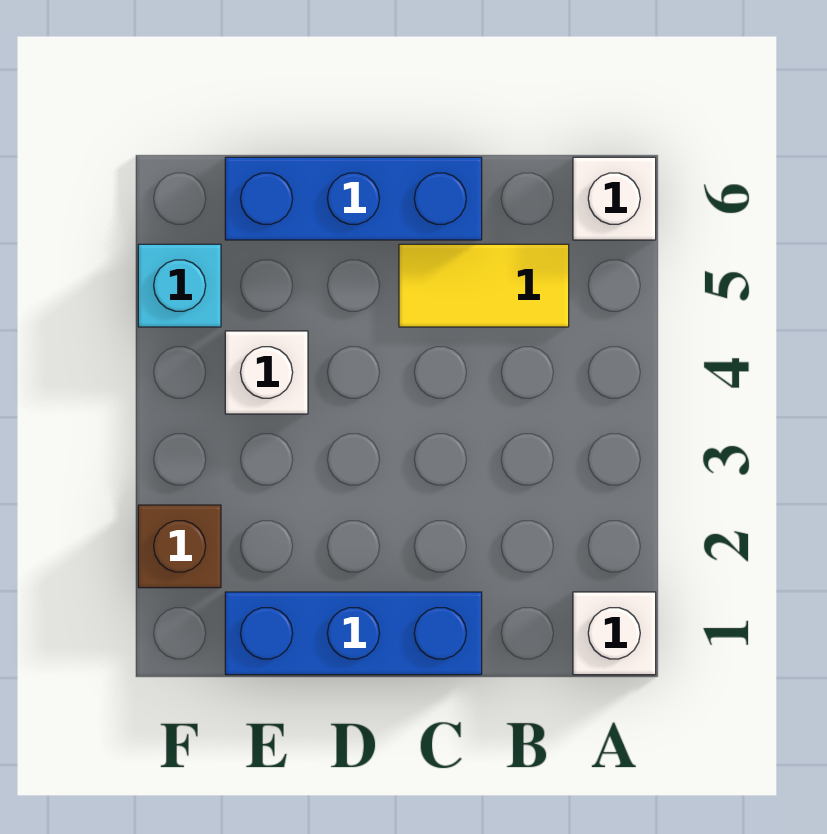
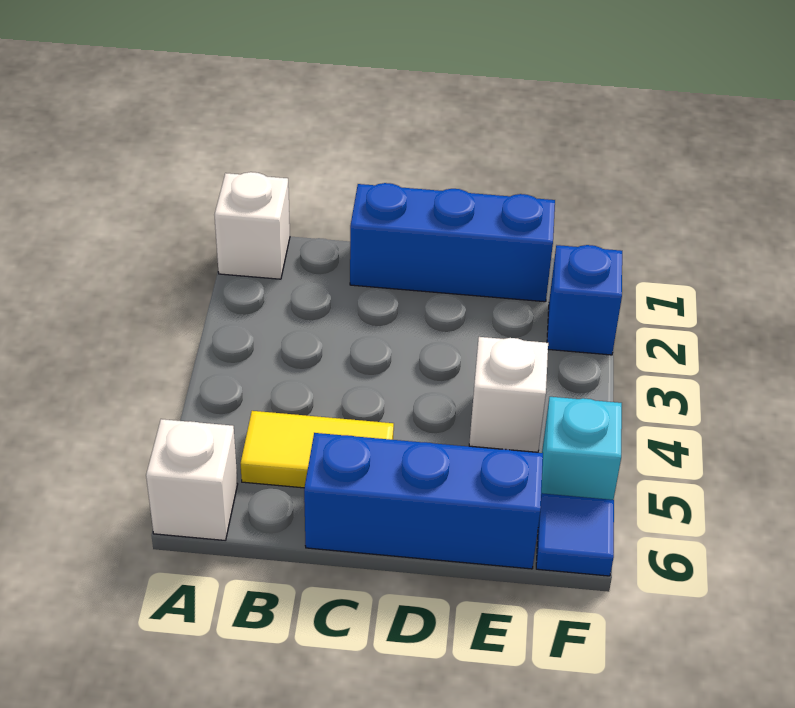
brown 1x1 brick [138,505,221,588] -> blue 1x1 brick [547,245,622,355]
none -> blue 1x1 tile [536,493,614,576]

